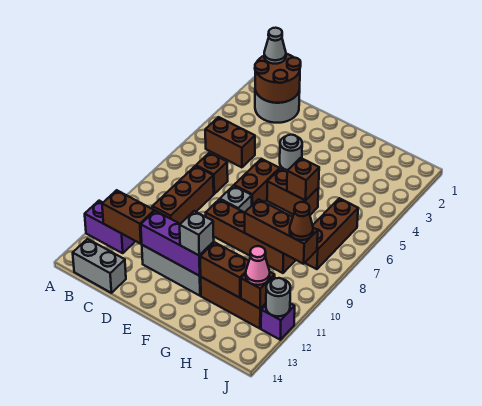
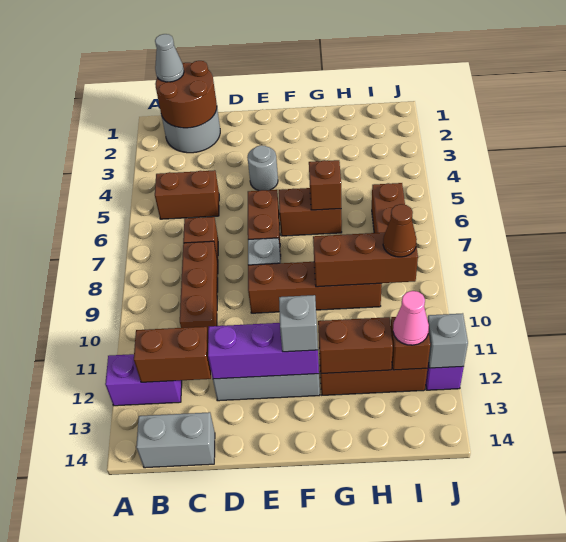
grey 1x1 round brick [266,278,291,316] -> grey 1x1 brick [428,313,468,368]

